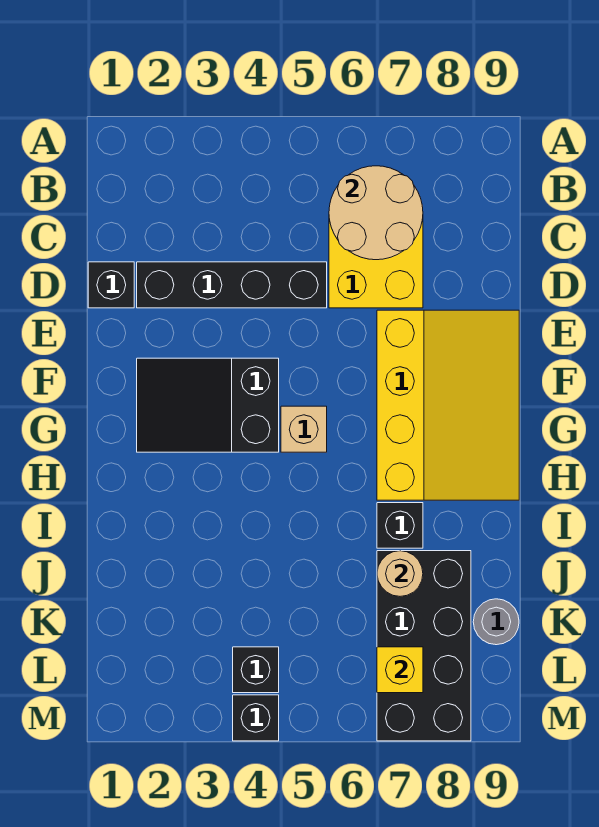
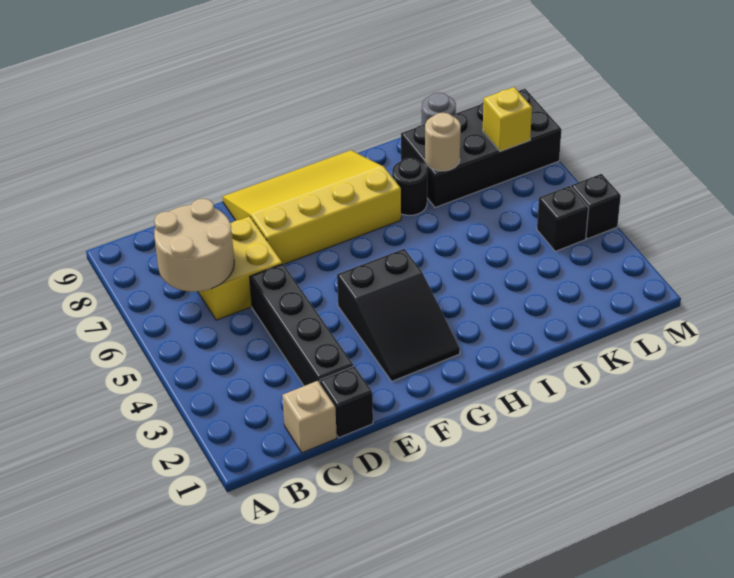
tan 1x1 brick [281,406,327,452] -> tan 1x1 brick moved to [282,381,337,453]
black 1x1 brick [377,503,423,548] -> black 1x1 round brick [392,158,427,215]

